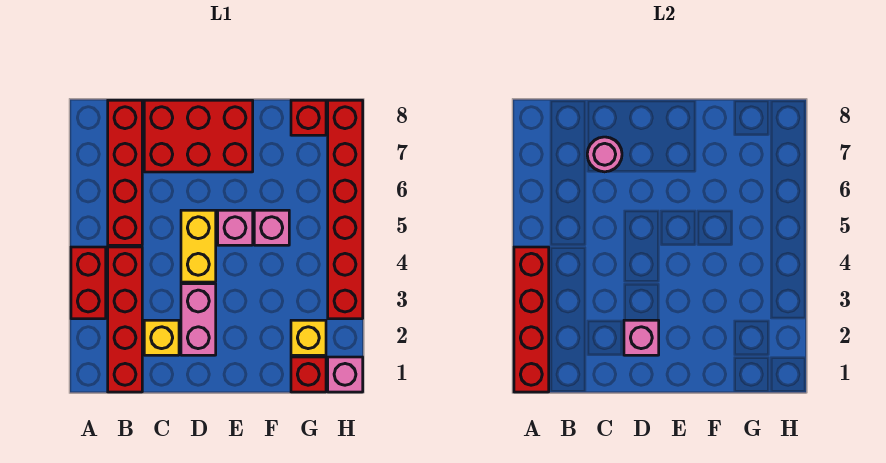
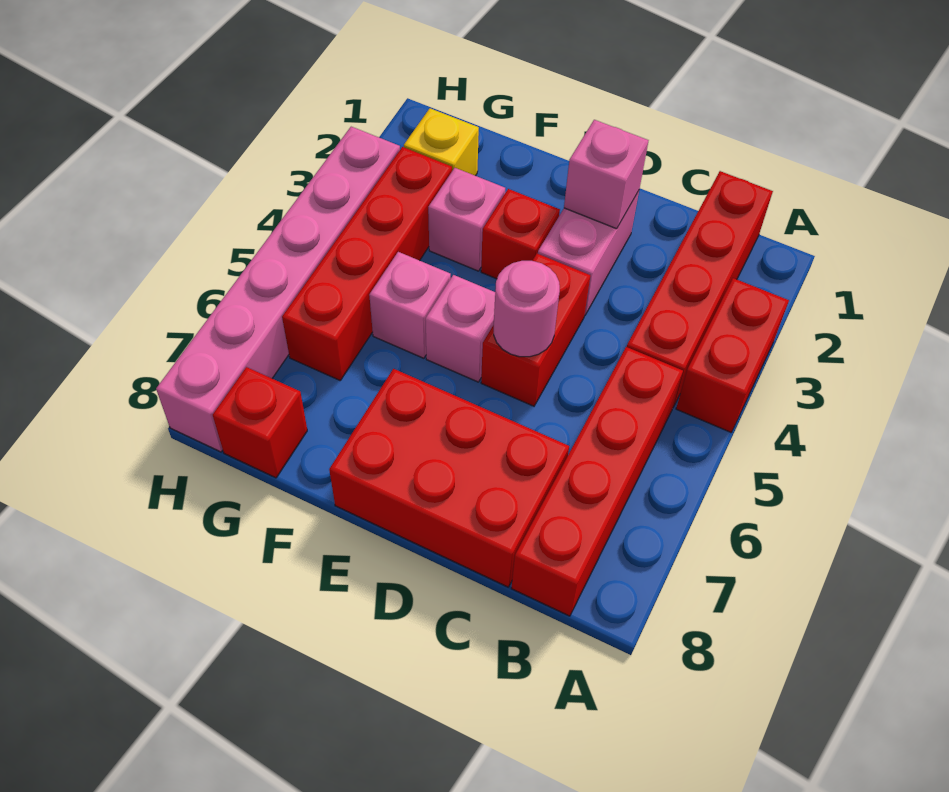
red 1x4 brick [514,247,549,392] -> red 1x4 brick moved to [282,147,452,380]
yellow 1x1 brick [144,320,179,355] -> none
pink 1x1 round brick [587,137,622,172] -> pink 1x1 round brick moved to [494,261,560,357]
yellow 1x2 brick [181,210,216,282] -> red 1x2 brick [481,253,590,406]
red 1x1 brick [291,357,326,392] -> red 1x1 brick moved to [481,189,560,279]
pink 1x1 brick [328,357,363,392] -> pink 1x1 brick moved to [428,168,505,271]
red 1x6 brick [328,100,363,319] -> pink 1x6 brick [156,127,400,452]

